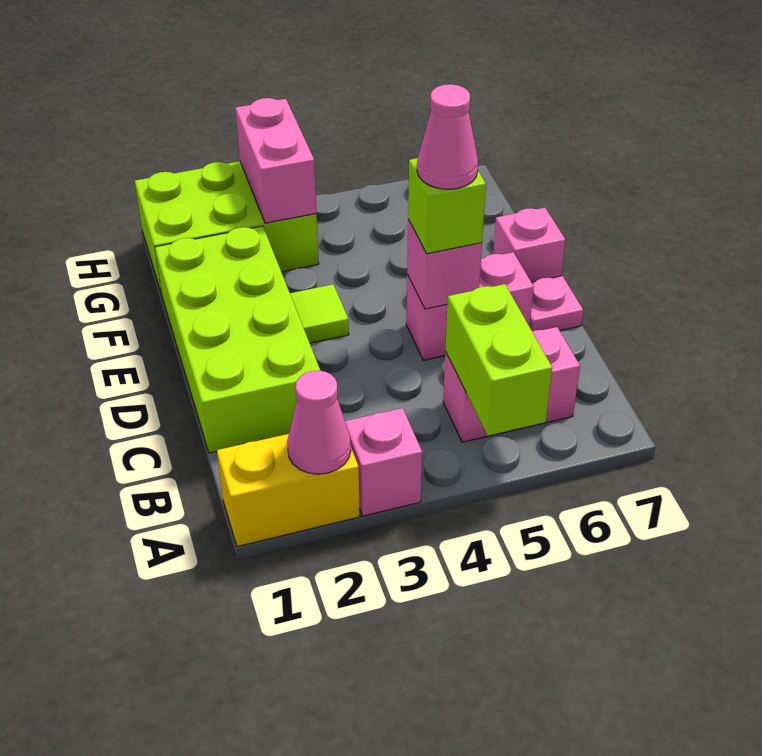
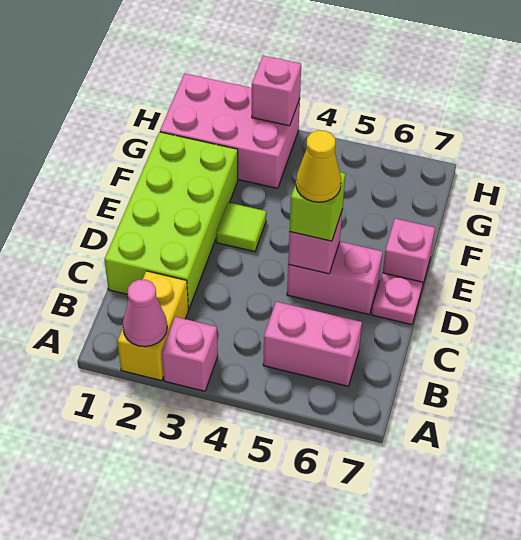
yellow 1x2 brick [217,434,360,546] -> yellow 1x2 brick turned to [117,271,188,381]
lime 1x2 brick [445,284,552,436] -> none
pink 1x1 cone [417,84,478,189] -> yellow 1x1 cone [296,130,341,202]
lime 2x3 brick [135,161,319,295] -> pink 2x3 brick [160,74,300,188]
pink 1x2 brick [235,98,316,223] -> pink 1x1 brick [252,56,301,126]

